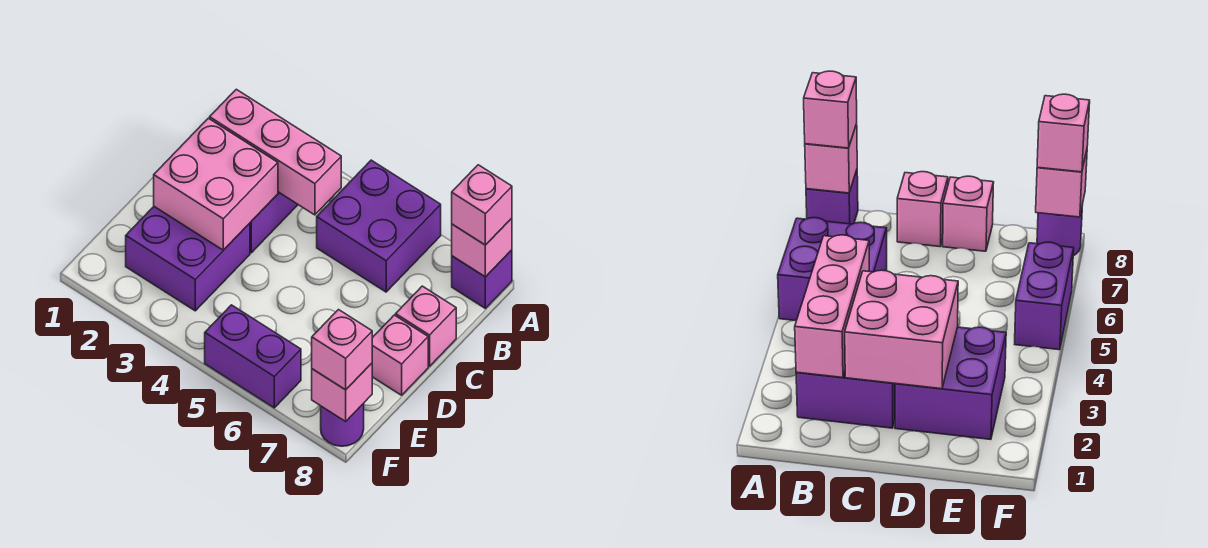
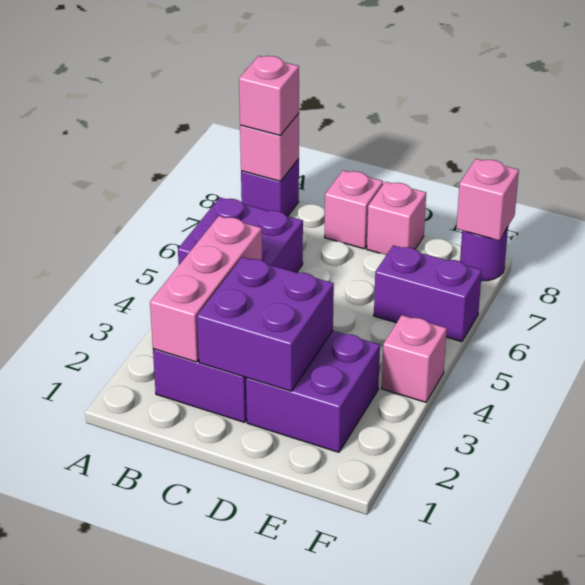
pink 2x2 brick [154,118,278,250] -> purple 2x2 brick [197,257,334,391]
purple 1x2 brick [205,305,301,408] -> purple 1x2 brick turned to [374,245,482,342]
pink 1x1 brick [312,310,372,390] -> pink 1x1 brick moved to [381,315,447,402]

